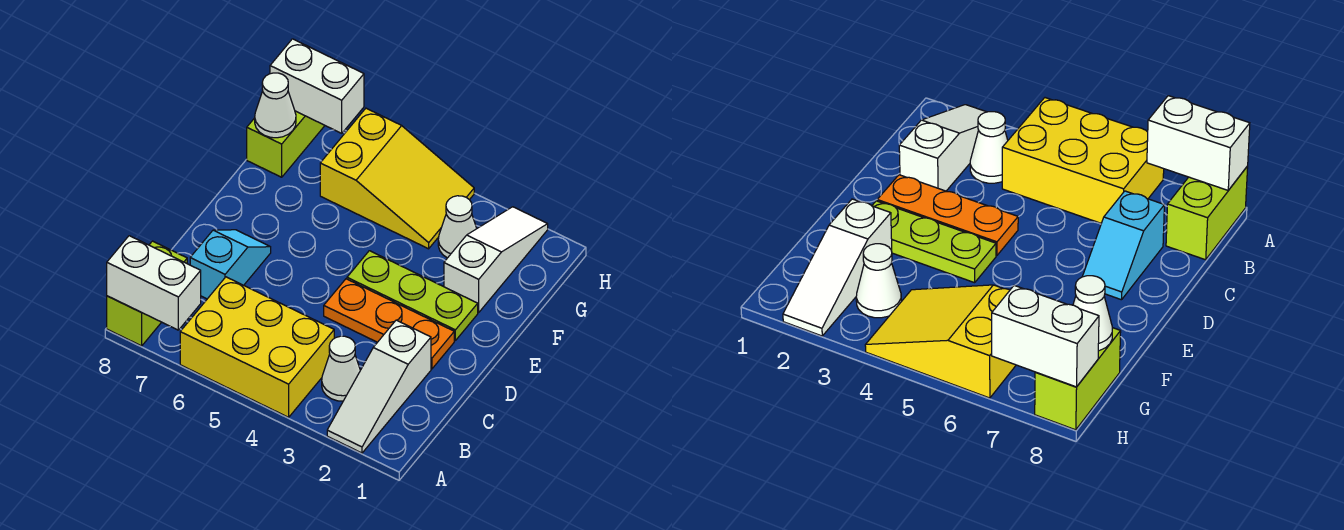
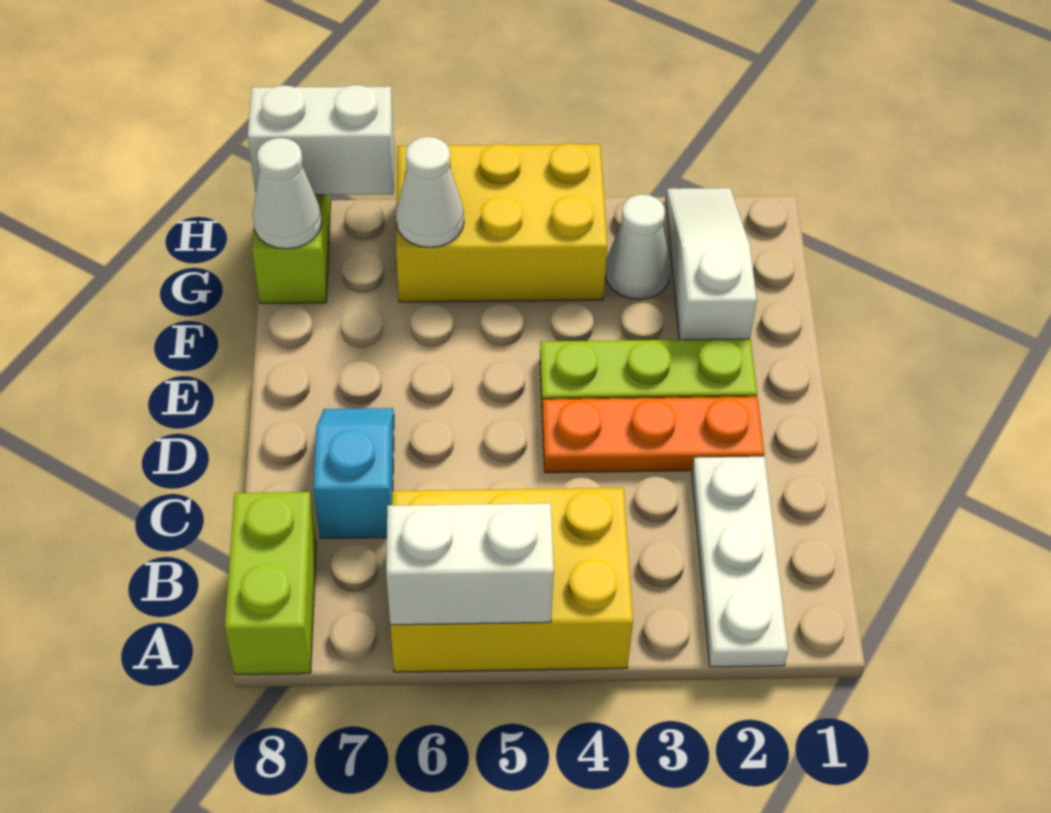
white 1x3 slope [327,320,431,453] -> white 1x3 plate [692,457,788,667]
white 1x2 brick [107,236,201,330] -> white 1x2 brick moved to [386,503,554,625]
white 1x1 cone [322,336,360,401] -> white 1x1 cone moved to [396,137,464,247]
yellow 2x3 slope [320,108,474,249] -> yellow 2x3 brick [396,143,607,302]

